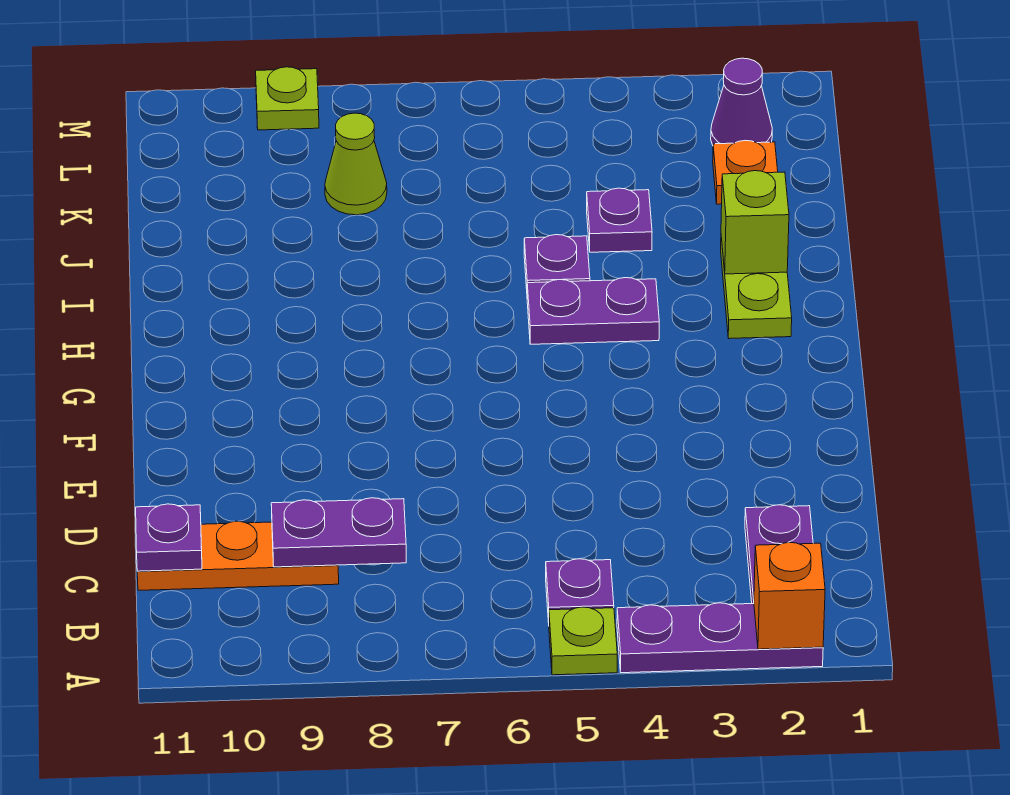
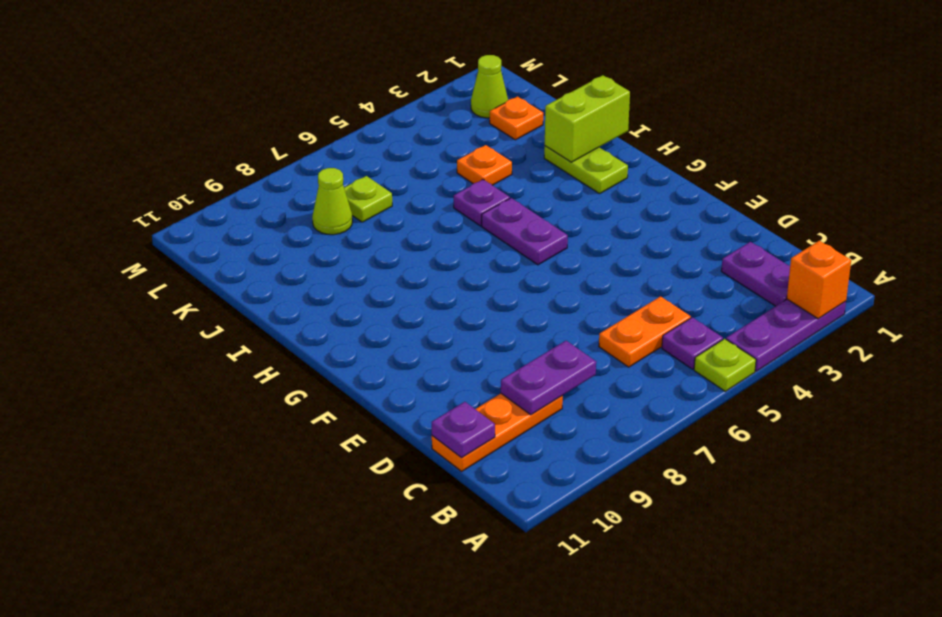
none -> orange 1x2 plate [599,296,691,367]
purple 1x2 plate [527,278,659,344] -> purple 1x2 plate turned to [482,198,568,265]
lime 1x1 brick [721,171,789,274] -> lime 1x2 brick [545,75,630,162]
purple 1x1 plate [587,188,652,252] -> orange 1x1 plate [457,145,512,185]
purple 1x1 cone [711,58,772,145] -> lime 1x1 cone [471,55,508,118]
lime 1x1 plate [256,67,319,130] -> lime 1x1 plate moved to [344,176,392,222]

